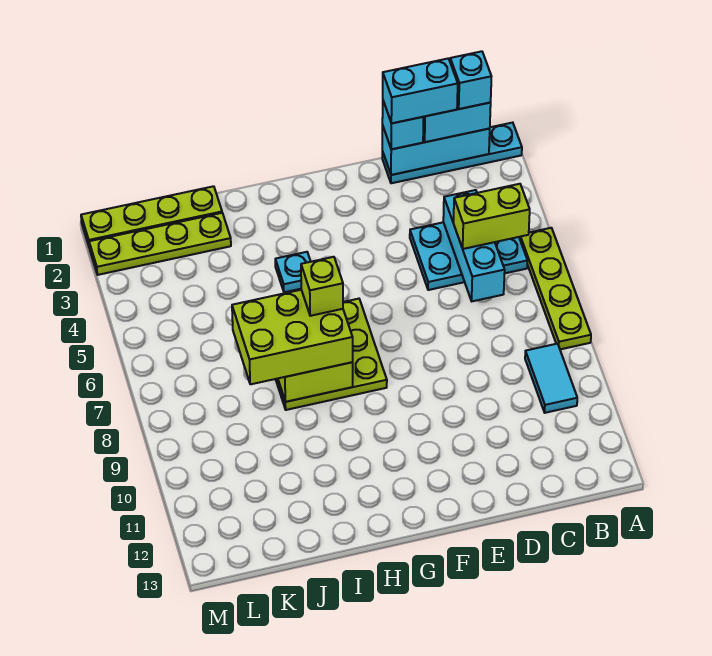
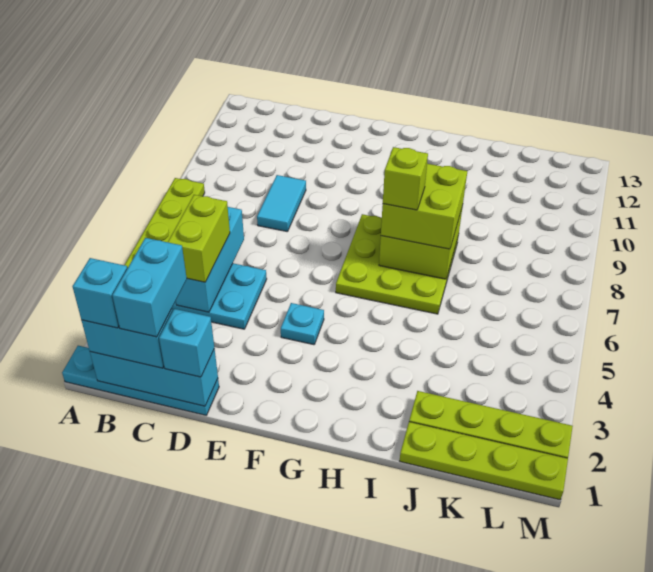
lime 1x2 brick [453,184,530,249] -> lime 1x2 brick turned to [168,195,230,282]
cyan 1x2 tile [525,344,577,413] -> cyan 1x2 tile moved to [257,175,306,232]
cyan 1x2 brick [383,58,458,123] -> cyan 1x2 brick turned to [112,238,187,337]
cyan 1x1 plate [275,252,311,292] -> cyan 1x1 plate moved to [281,303,324,345]
lime 2x3 brick [232,290,353,384] -> lime 2x2 brick [381,164,467,249]

